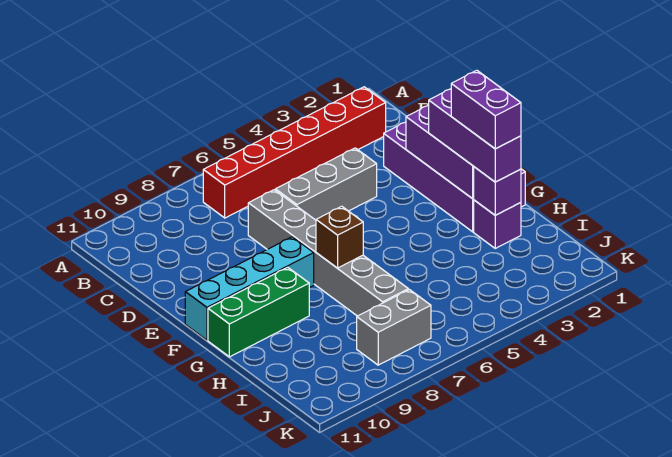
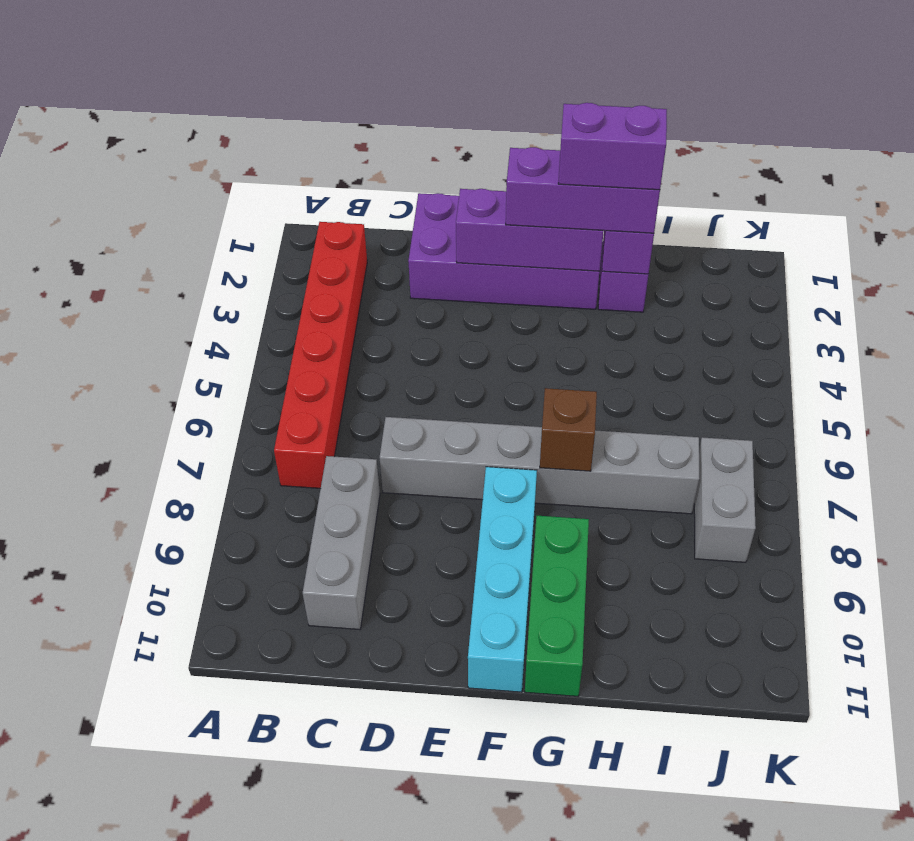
grey 1x3 brick [275,148,377,220] -> grey 1x3 brick moved to [303,456,380,630]

